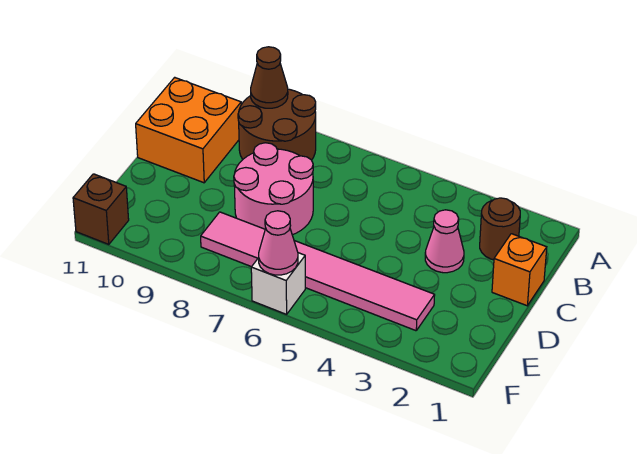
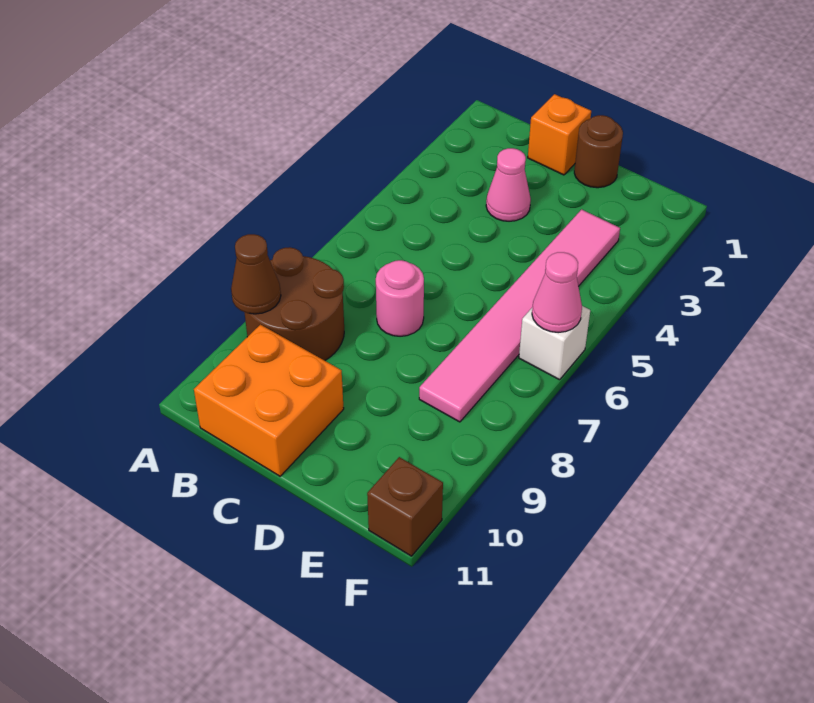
brown 1x1 round brick [480,198,520,260] -> brown 1x1 round brick moved to [574,115,623,188]
pink 2x2 round brick [234,143,313,235] -> pink 1x1 round brick [376,260,424,336]

